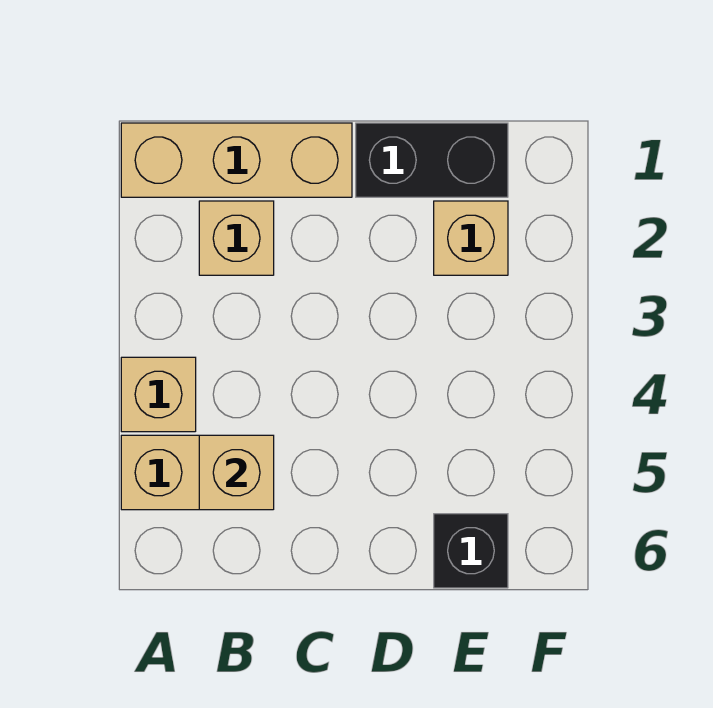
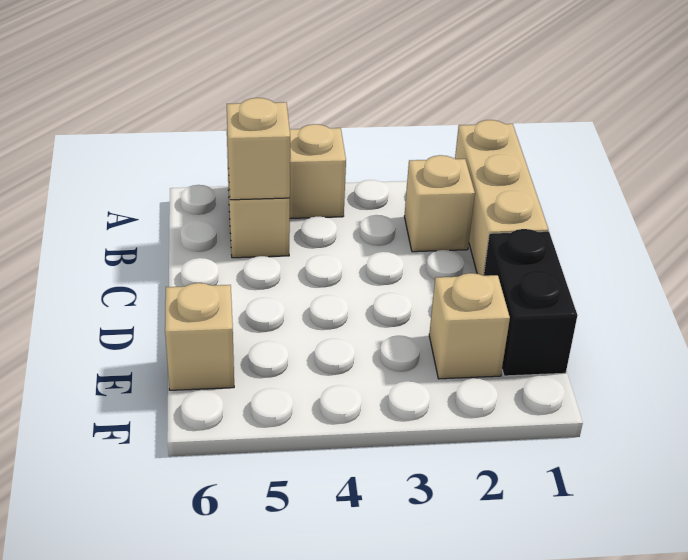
black 1x1 brick [434,514,508,588] -> tan 1x1 brick [165,283,234,390]

